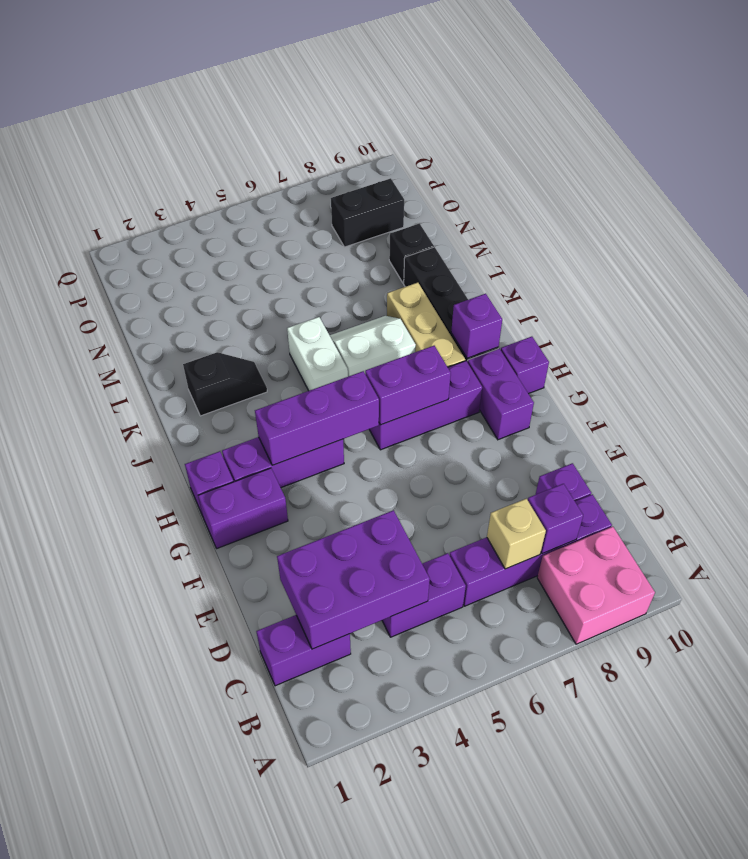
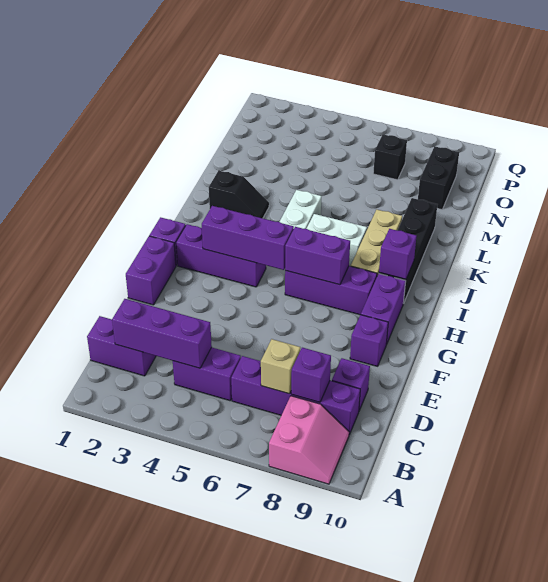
pink 2x2 brick [537,527,655,644] -> pink 2x2 slope [269,396,349,484]
purple 2x3 brick [277,510,430,649] -> purple 1x3 brick [112,299,212,368]
purple 1x2 brick [198,468,288,548] -> purple 1x2 brick turned to [126,236,176,305]
purple 1x1 brick [501,337,549,394] -> purple 1x1 brick moved to [350,315,388,366]
black 1x1 brick [389,224,434,283] -> black 1x1 brick moved to [373,134,407,180]
black 1x2 brick [331,178,404,247] -> black 1x2 brick turned to [418,146,459,210]

